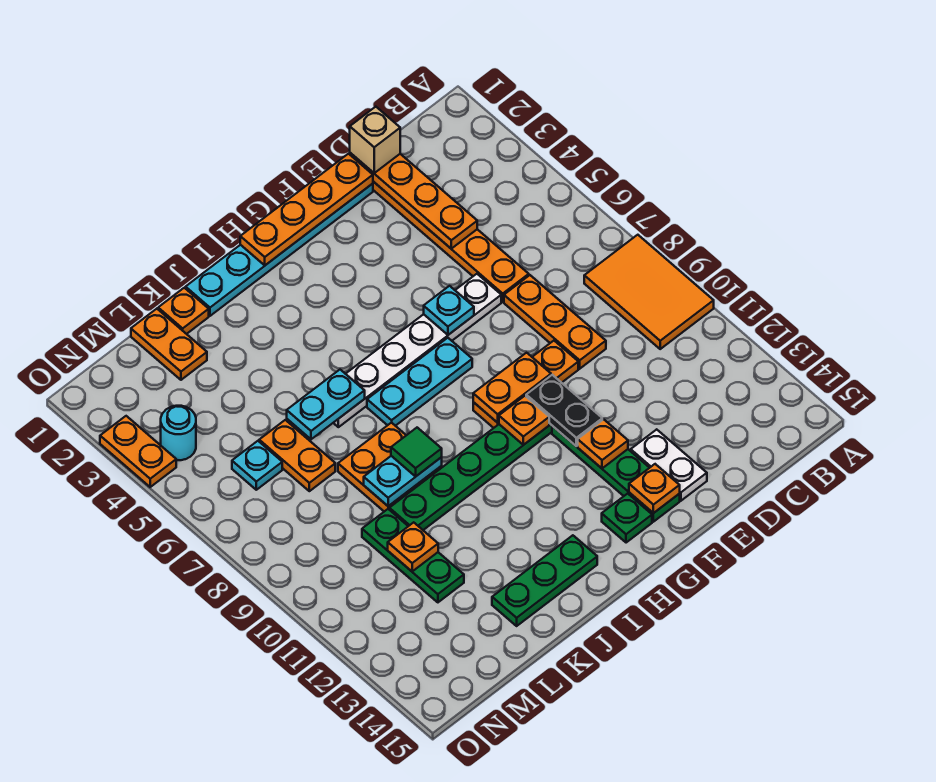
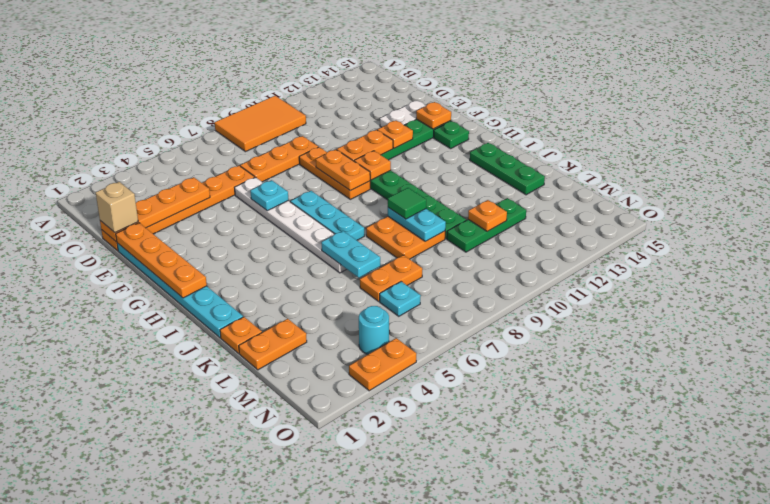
black 1x2 plate [526,375,602,446] -> orange 1x2 plate [337,130,393,161]

